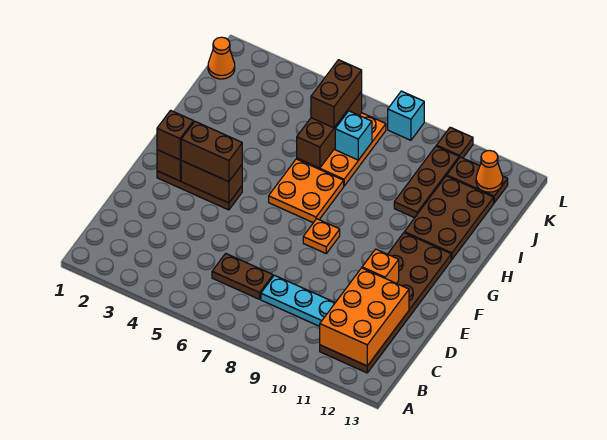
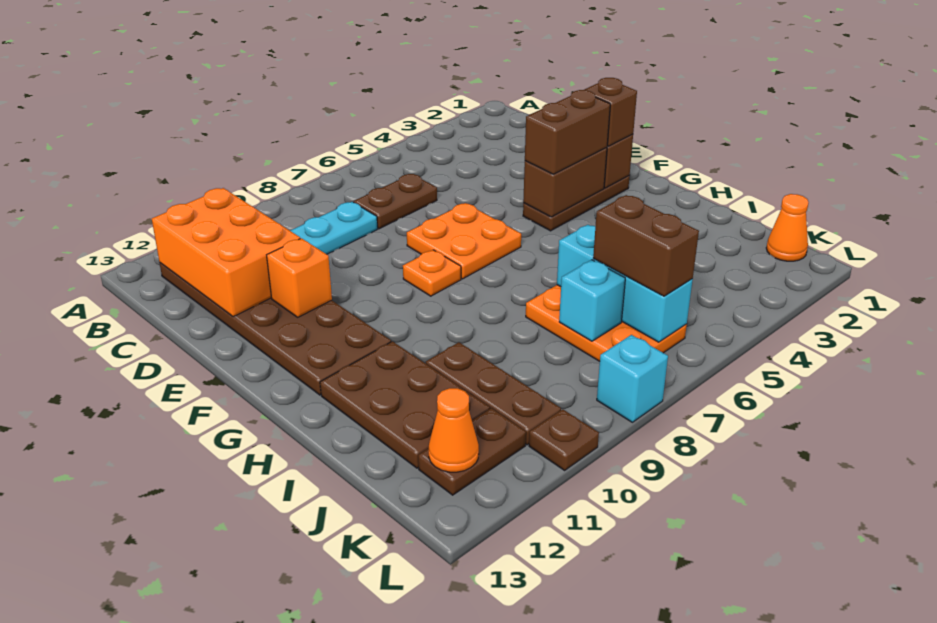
orange 2x2 plate [269,159,344,223] -> orange 2x2 plate moved to [407,203,521,279]
brown 1x3 brick [297,92,362,168] -> cyan 1x3 brick [557,225,693,342]

